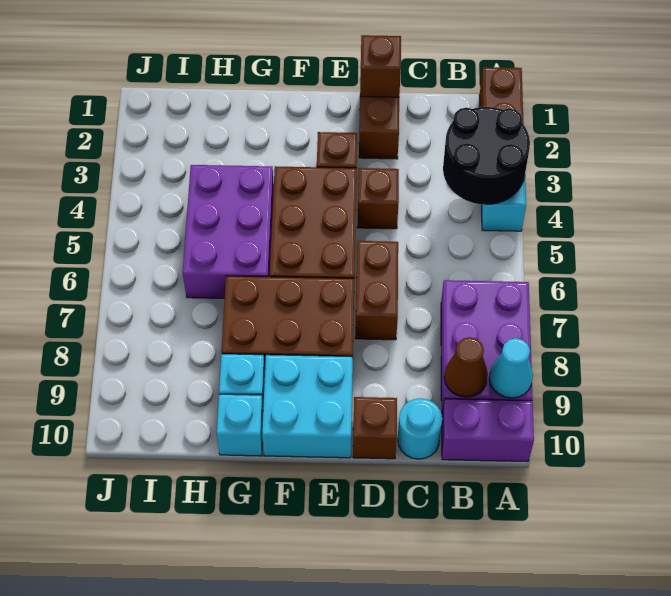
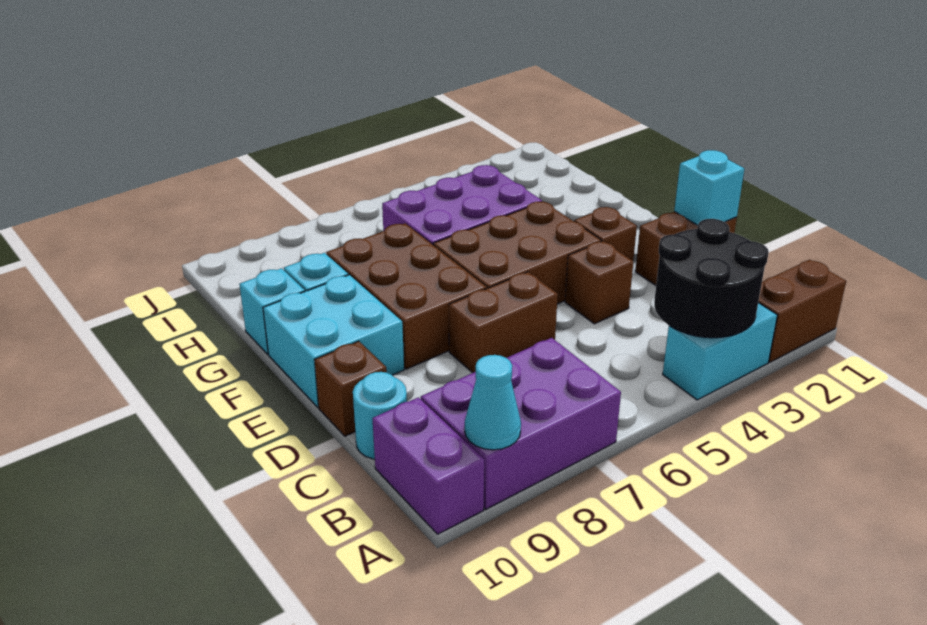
brown 1x1 cone [444,337,488,397] -> none
brown 1x1 brick [360,35,401,97] -> cyan 1x1 brick [674,150,744,225]

